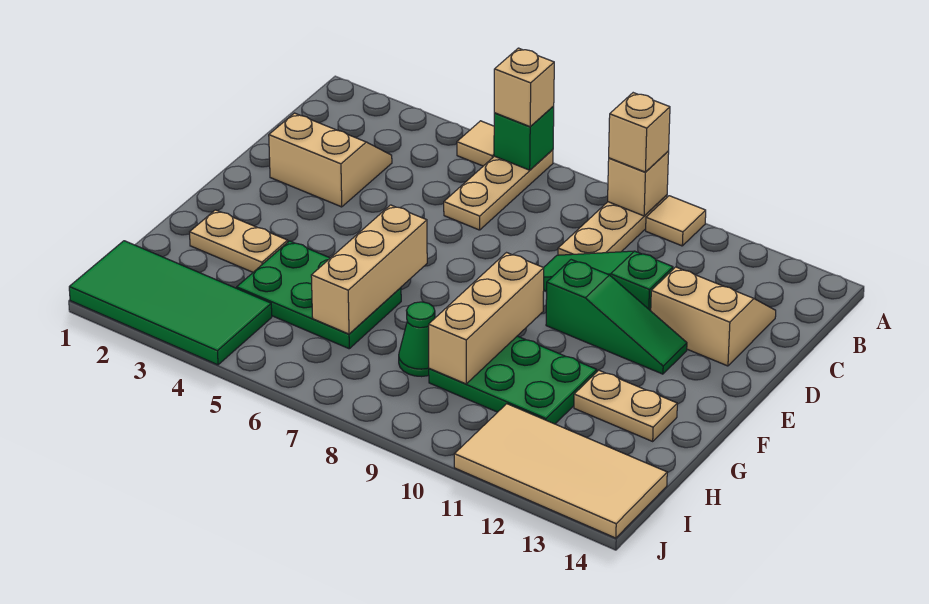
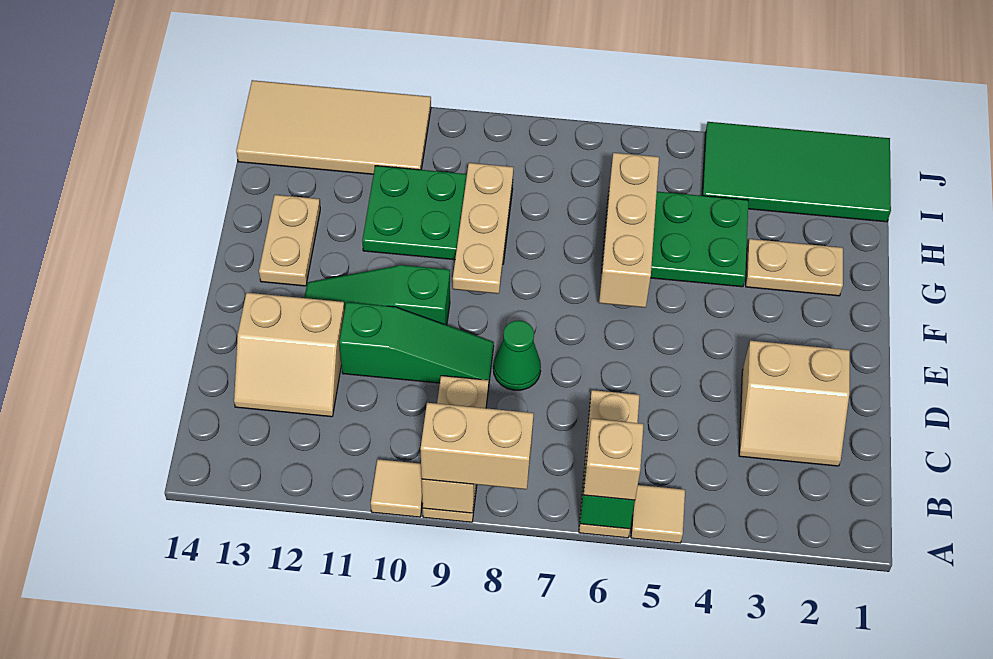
tan 1x1 brick [609,93,670,172] -> tan 1x2 brick [420,403,534,489]
tan 1x3 brick [429,253,544,384] -> tan 1x3 plate [453,163,513,294]
tan 1x2 plate [574,370,677,441] -> tan 1x2 plate turned to [259,195,320,286]
green 1x1 cone [399,302,435,377] -> green 1x1 cone moved to [493,321,541,390]

